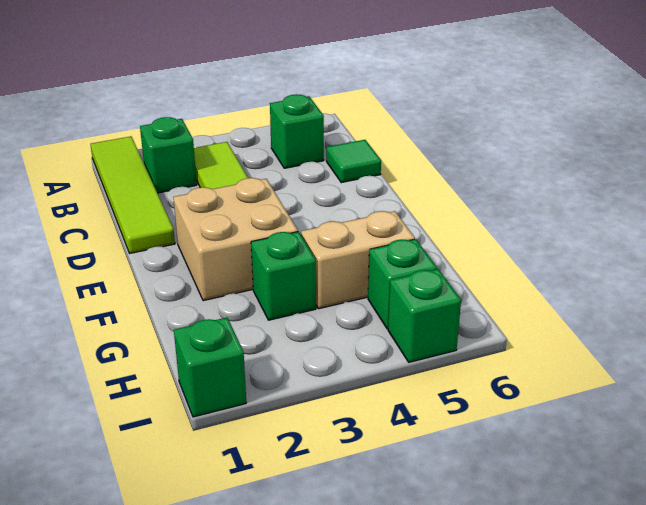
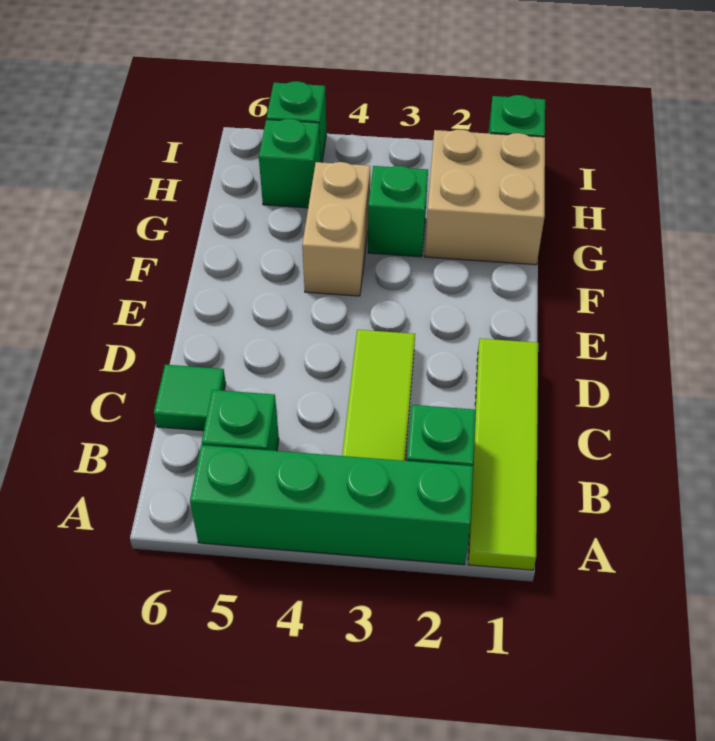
none -> green 1x4 brick [190,445,473,565]
tan 2x2 brick [173,178,298,301] -> tan 2x2 brick moved to [425,130,545,265]
tan 1x2 brick [301,211,415,309] -> tan 1x2 brick turned to [302,162,370,296]

